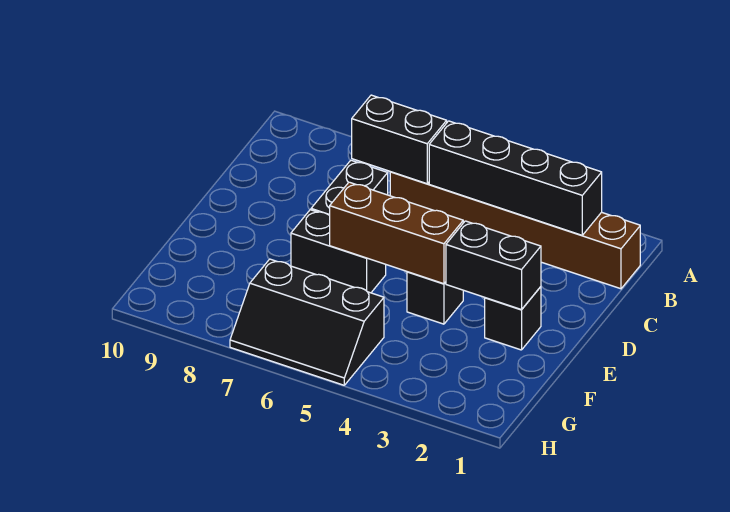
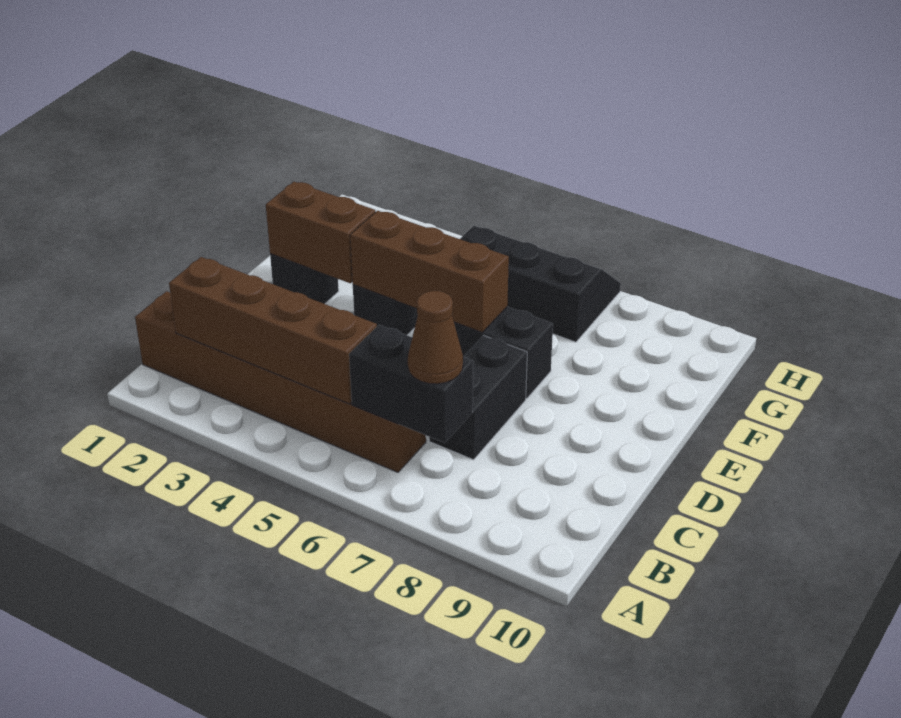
black 1x4 brick [429,121,602,235] -> brown 1x4 brick [169,257,377,404]
none -> brown 1x1 cone [408,291,463,384]
black 1x2 brick [446,221,541,310] -> brown 1x2 brick [266,182,375,283]

